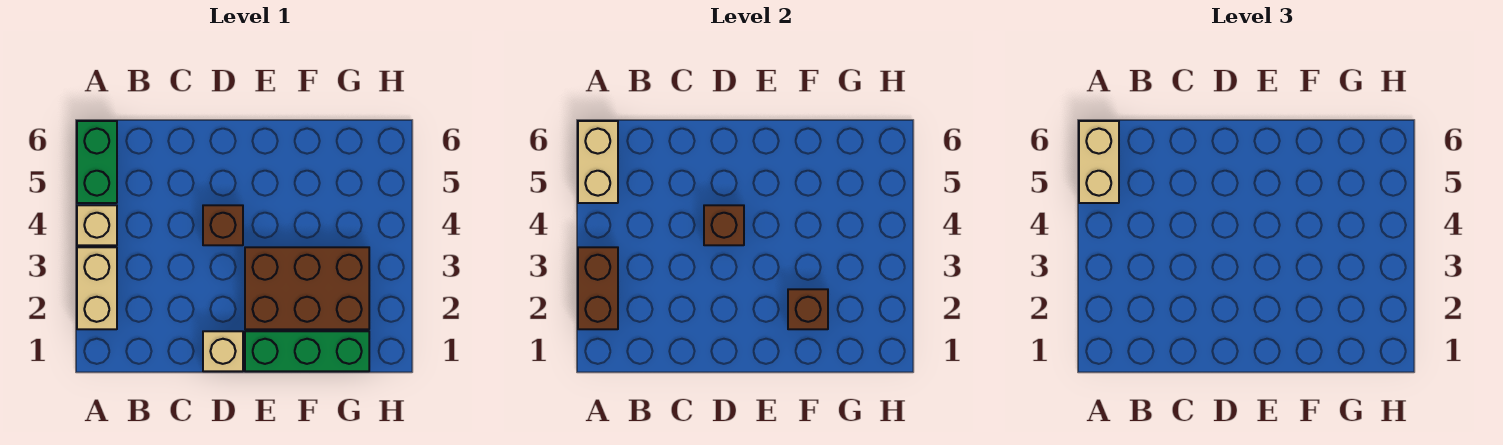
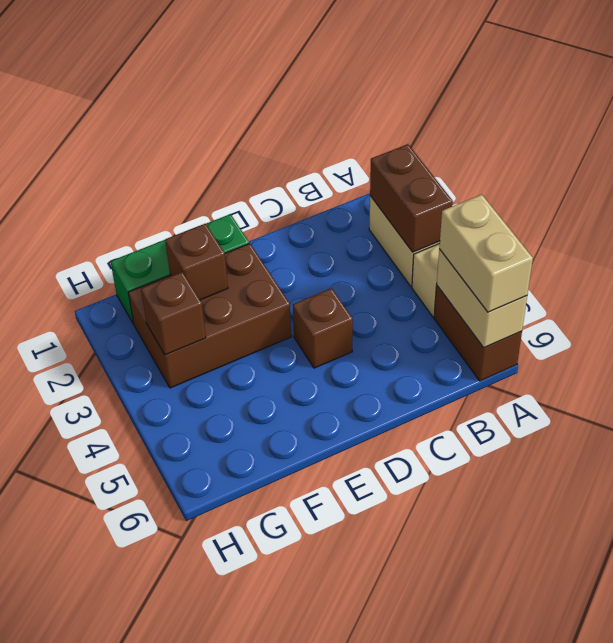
green 1x2 brick [77,121,117,203] -> brown 1x2 brick [434,286,522,381]
tan 1x1 brick [203,331,243,371] -> none
brown 1x1 brick [704,205,744,245] -> brown 1x1 brick moved to [141,272,206,355]

